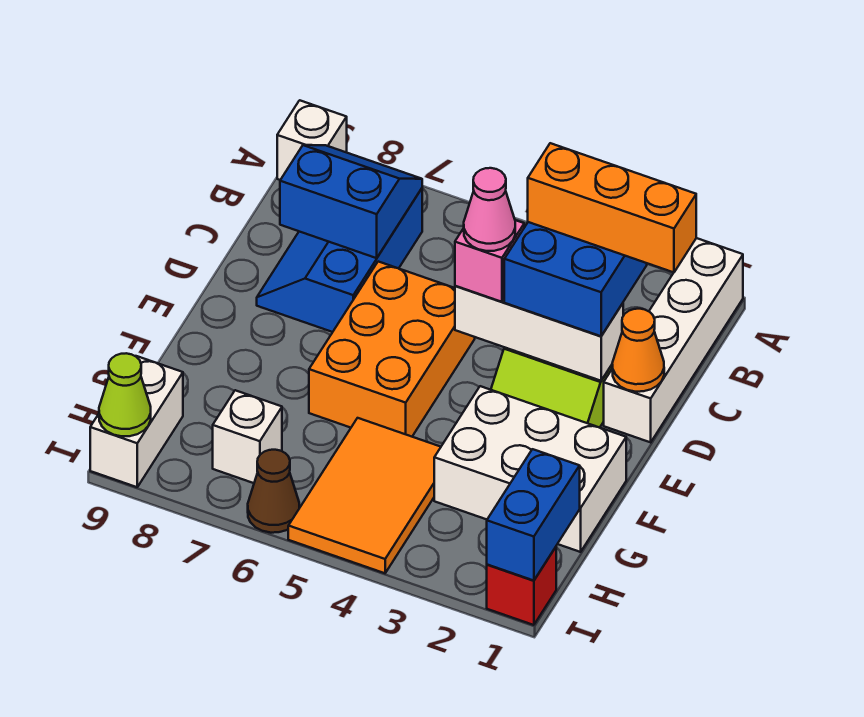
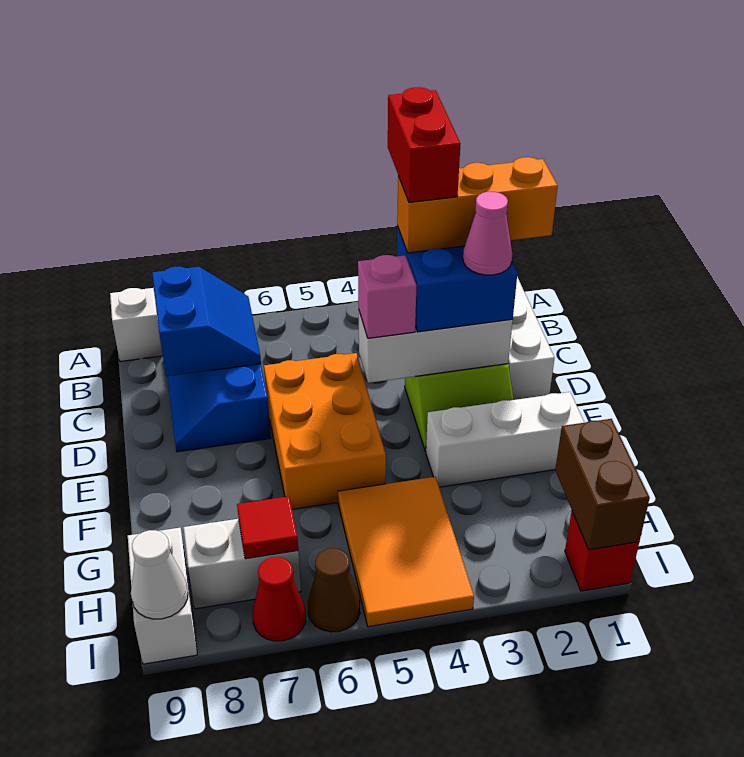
none -> red 1x2 brick [388,87,461,202]
blue 2x2 slope [280,145,422,258] -> blue 2x2 slope turned to [152,267,261,376]
orange 1x1 cone [612,309,664,392] -> none
pink 1x1 cone [464,168,515,251] -> pink 1x1 cone moved to [463,192,512,275]
white 2x3 brick [434,386,626,552] -> white 1x3 brick [426,392,584,487]
blue 1x2 brick [487,449,580,581] -> brown 1x2 brick [555,419,650,550]
white 1x1 brick [213,390,282,483] -> white 1x2 brick [184,519,301,609]
none -> red 1x1 tile [237,496,298,559]
none -> red 1x1 cone [253,557,306,641]
lime 1x1 cone [99,353,151,436] -> white 1x1 cone [131,530,188,619]

